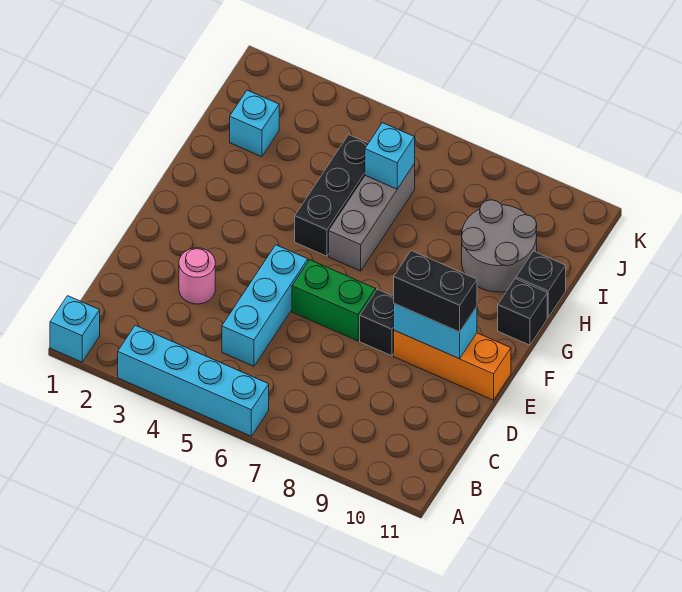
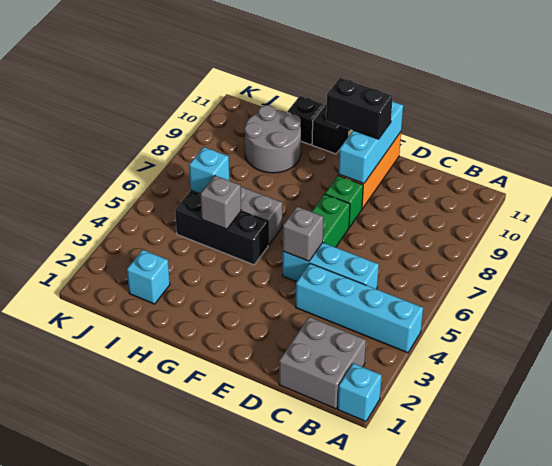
cyan 1x4 brick [118,325,269,436] -> cyan 1x4 brick turned to [296,263,423,353]
none -> grey 2x2 brick [279,317,366,409]
pink 1x1 round brick [179,248,215,304] -> none
none -> grey 1x1 brick [283,207,324,261]
black 1x1 brick [360,289,394,356] -> green 1x1 brick [325,176,363,227]
cyan 1x2 brick [394,304,477,359] -> cyan 1x3 brick [339,101,403,184]
black 1x2 brick [394,251,477,332] -> black 1x2 brick turned to [326,78,393,139]
none -> grey 1x1 brick [200,176,241,229]

